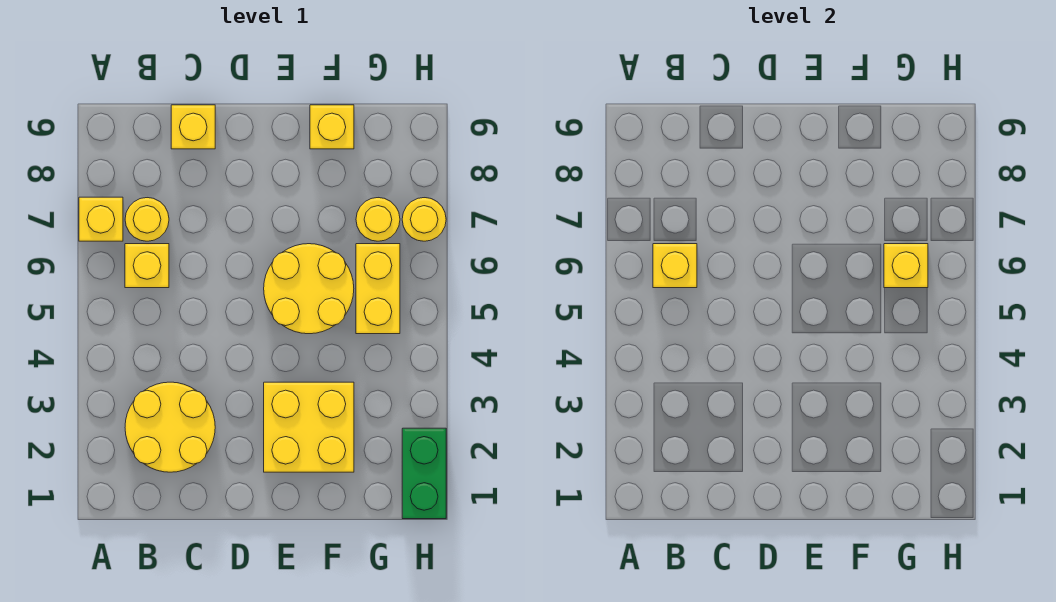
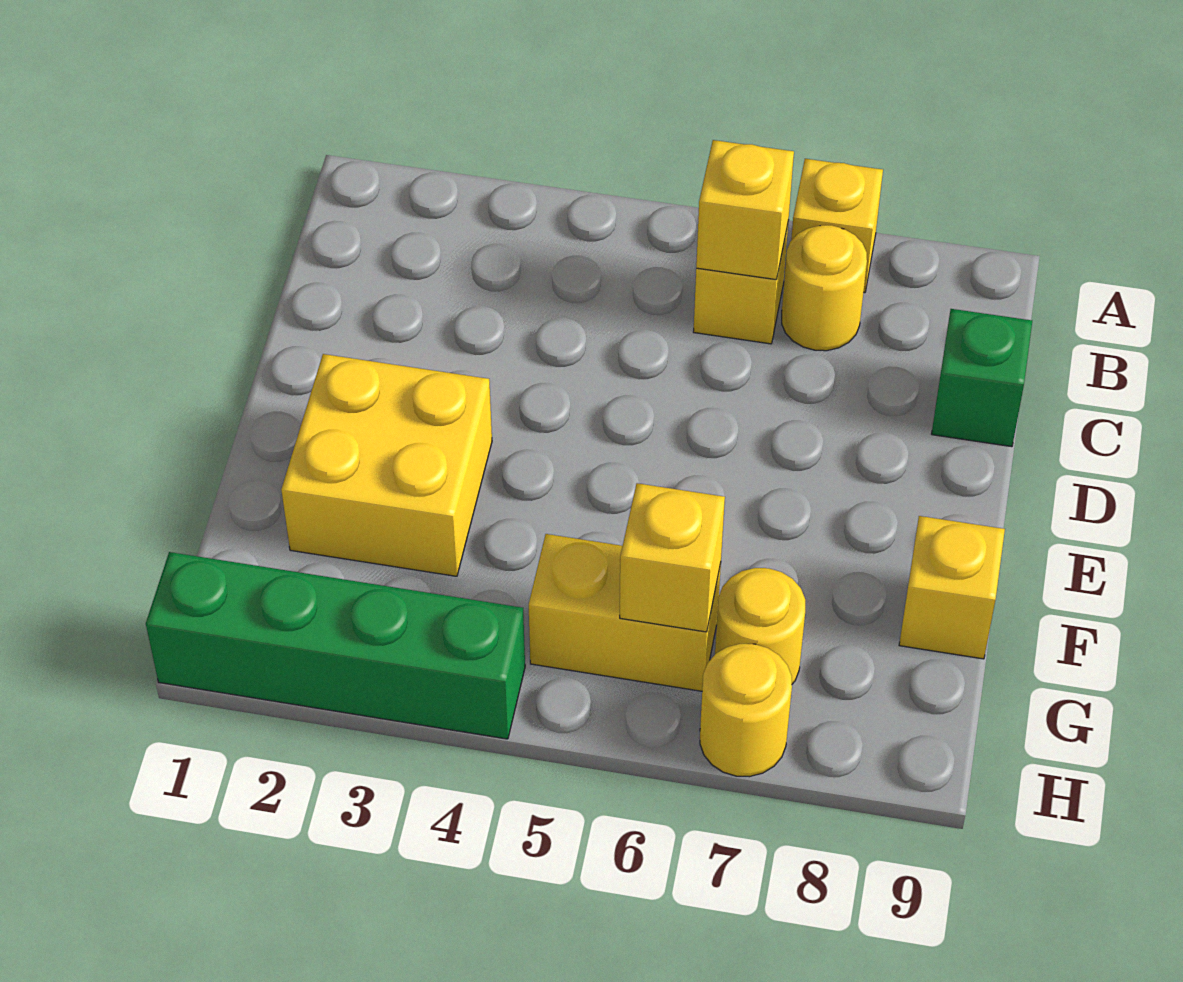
yellow 2x2 round brick [125,382,215,472] -> none
yellow 1x1 brick [171,105,215,149] -> green 1x1 brick [932,309,1032,447]
yellow 2x2 round brick [264,244,354,334] -> none
green 1x2 brick [402,428,446,519] -> green 1x4 brick [146,552,525,739]

